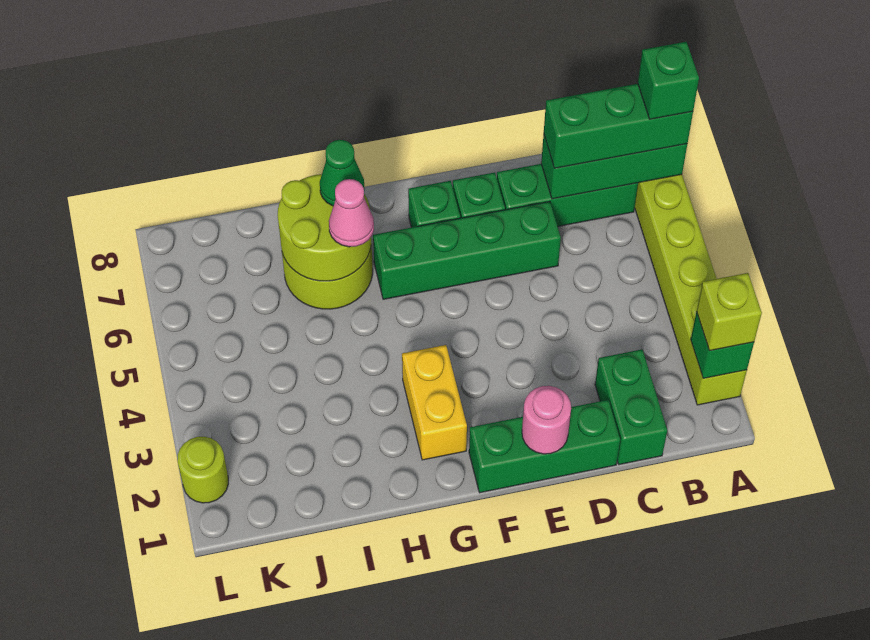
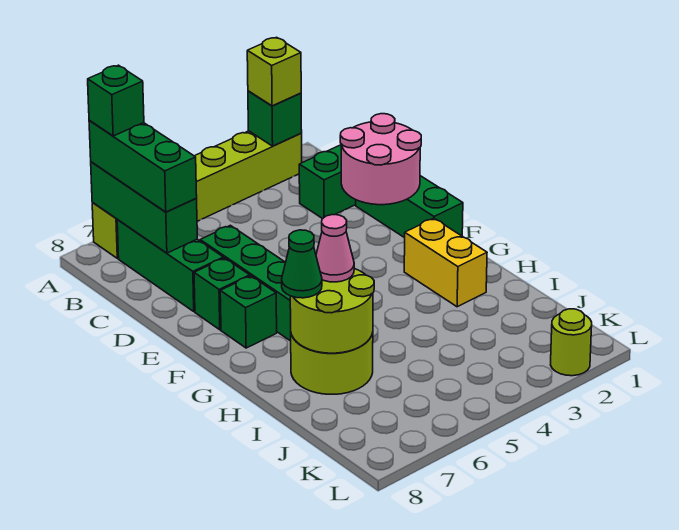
pink 1x1 round brick [522,386,571,454] -> pink 2x2 round brick [340,114,421,205]
yellow 1x2 brick [402,345,467,460] -> yellow 1x2 brick turned to [404,218,487,307]

